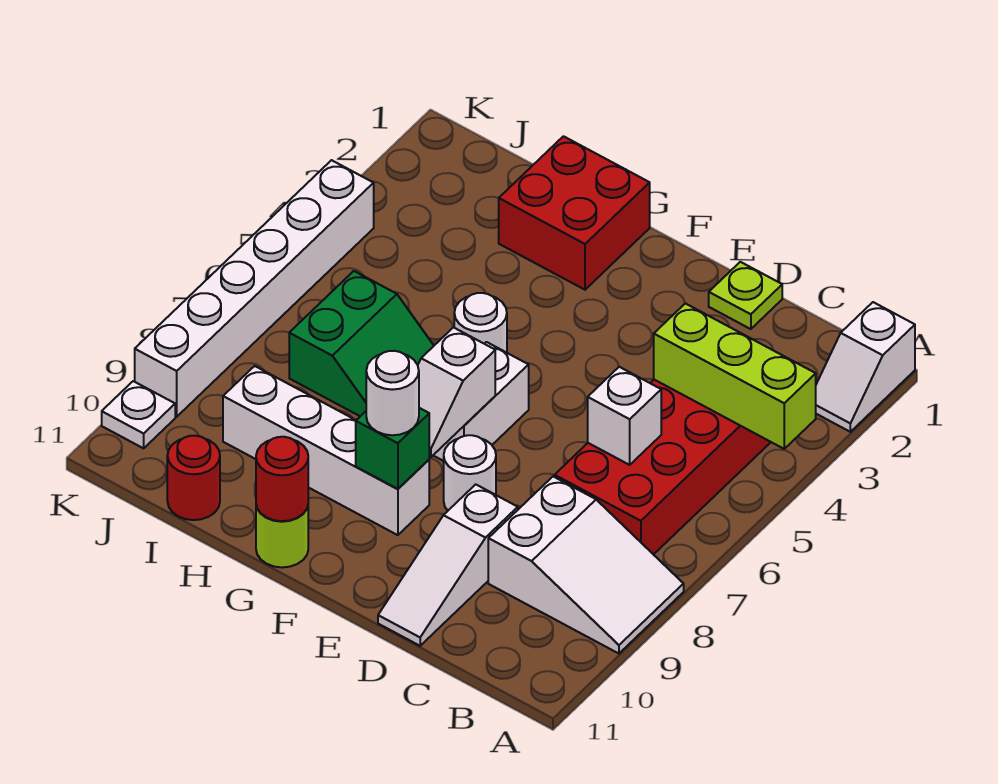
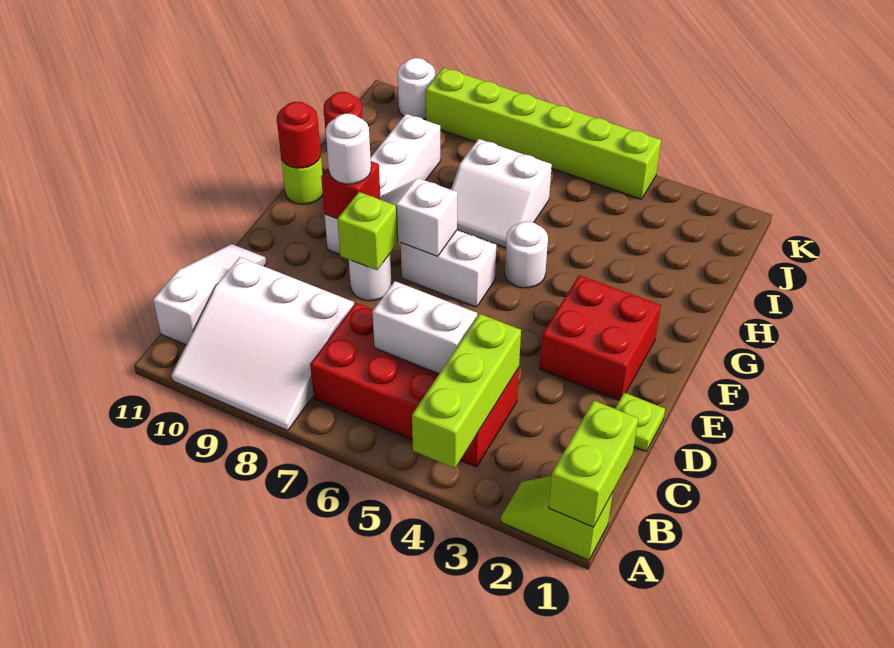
white 1x2 slope [816,302,915,432] -> lime 1x2 slope [501,476,613,560]
none -> lime 1x2 brick [549,401,638,527]
white 2x3 slope [488,477,684,654] -> white 3x3 slope [171,257,354,431]
white 1x1 brick [588,367,661,465] -> white 1x2 brick [372,281,477,374]
white 1x3 slope [378,484,518,646] -> white 1x3 slope turned to [153,244,266,345]
none -> lime 1x1 brick [337,192,398,270]
green 1x1 brick [356,408,429,489] -> red 1x1 brick [321,161,380,219]
red 2x2 brick [499,136,650,290] -> red 2x2 brick moved to [540,275,661,400]
green 2x2 slope [289,271,434,416] -> white 2x2 slope [451,139,552,248]
white 1x6 brick [135,160,374,417] -> lime 1x6 brick [426,68,661,199]
white 1x1 plate [102,381,175,448] -> white 1x1 round brick [398,58,435,119]

